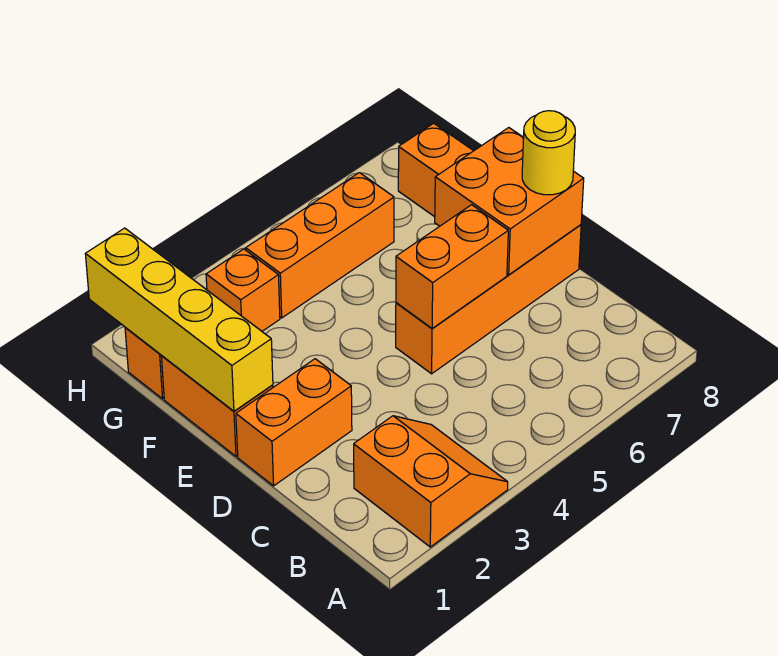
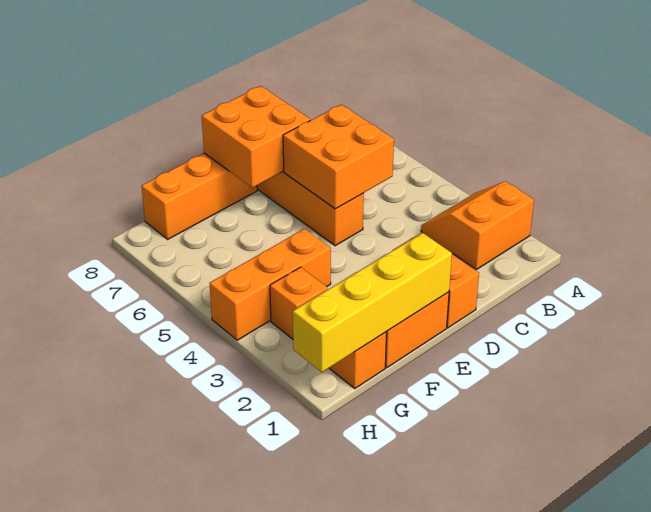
orange 1x2 brick [396,205,508,329] -> orange 2x2 brick [283,105,394,209]
yellow 1x1 round brick [522,111,575,195] -> none
orange 1x3 brick [246,173,394,318] -> orange 1x3 brick turned to [210,229,331,340]

